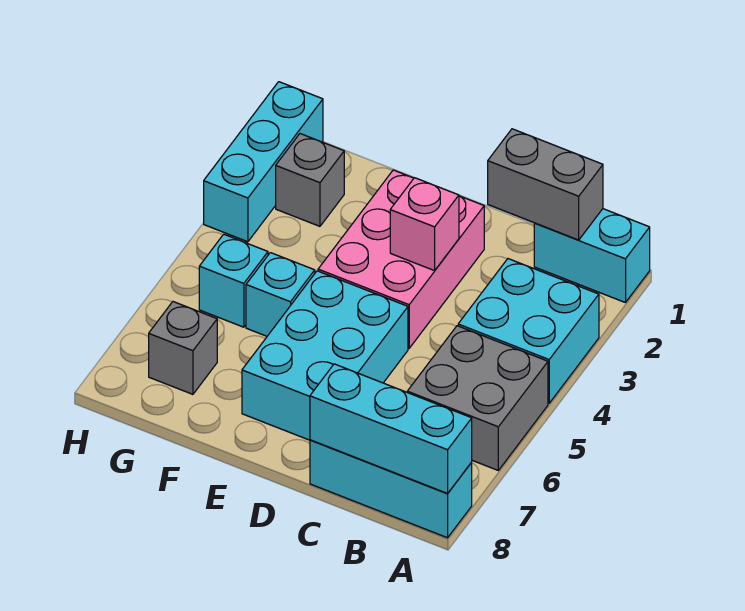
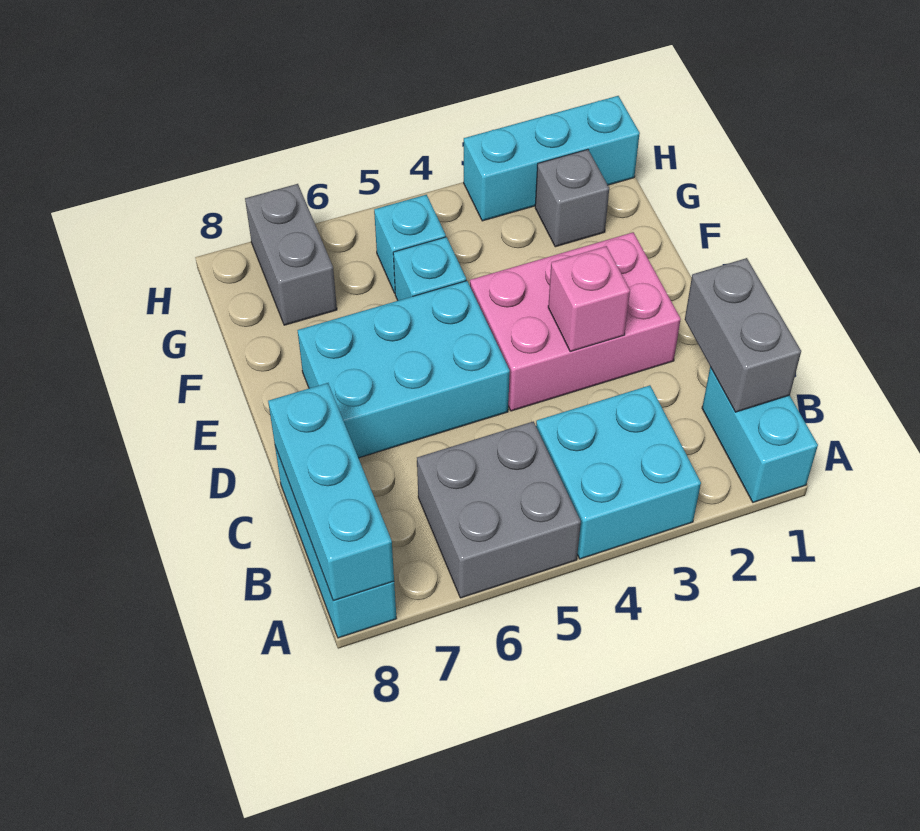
grey 1x1 brick [149,302,217,394] -> grey 1x2 brick [245,184,337,325]

